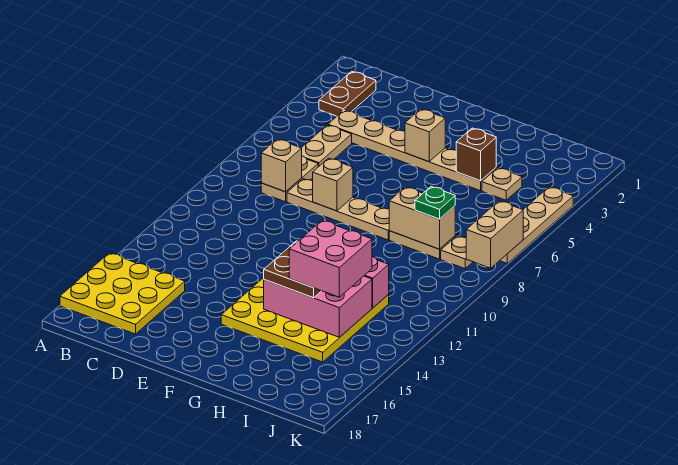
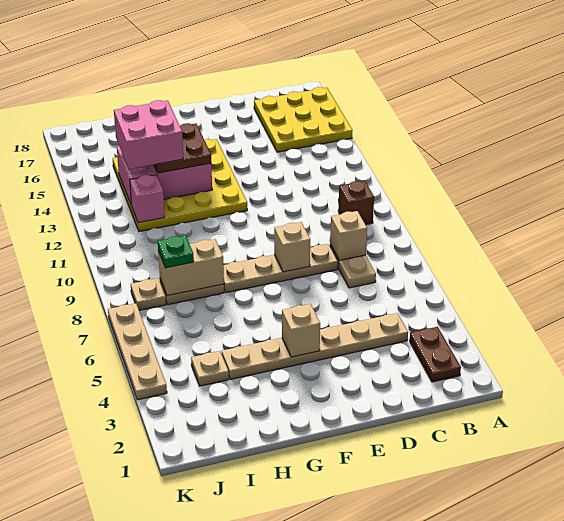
tan 1x2 plate [302,125,352,167] -> none
brown 1x1 brick [456,128,496,181] -> brown 1x1 brick moved to [338,181,374,225]
tan 1x2 brick [466,201,523,268] -> none

